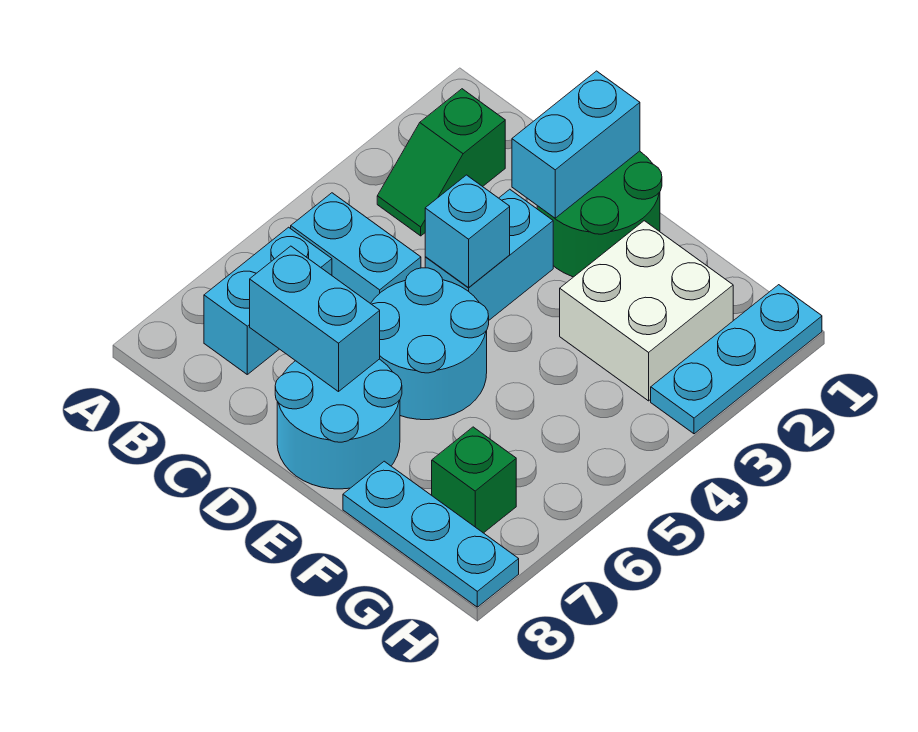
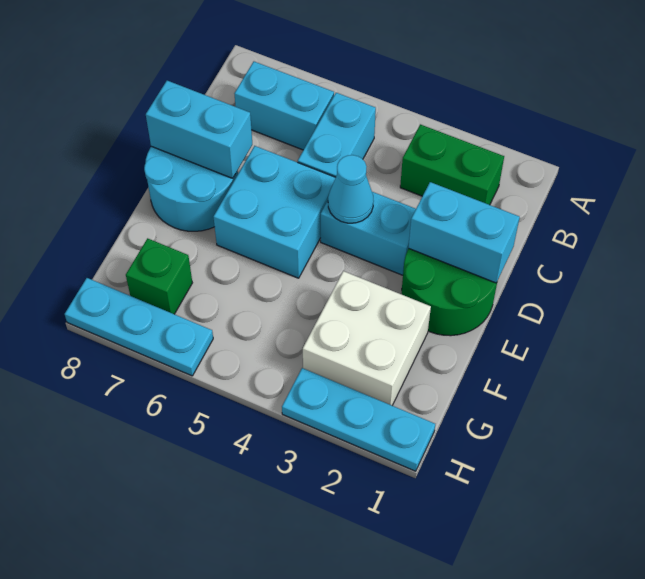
green 1x2 slope [377,89,505,236] -> green 1x2 brick [400,124,504,205]
cyan 1x2 brick [250,246,380,392] -> cyan 1x2 brick turned to [146,81,252,179]
cyan 1x1 brick [425,175,510,288] -> cyan 1x1 cone [328,155,374,223]
cyan 2x2 round brick [371,268,489,420] -> cyan 2x2 brick [214,146,336,278]
cyan 1x3 plate [343,461,519,607] -> cyan 1x3 plate turned to [65,278,213,376]

